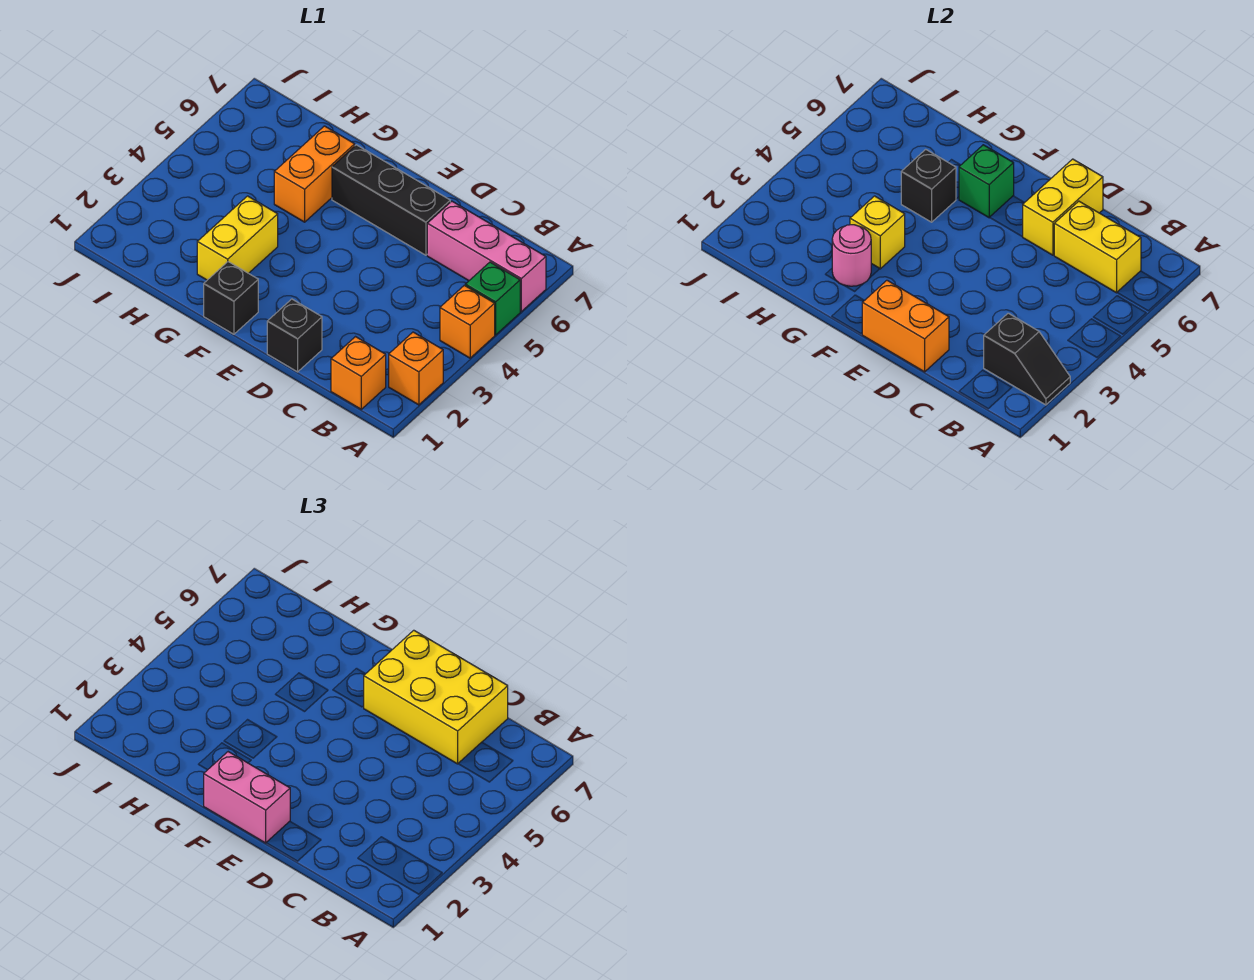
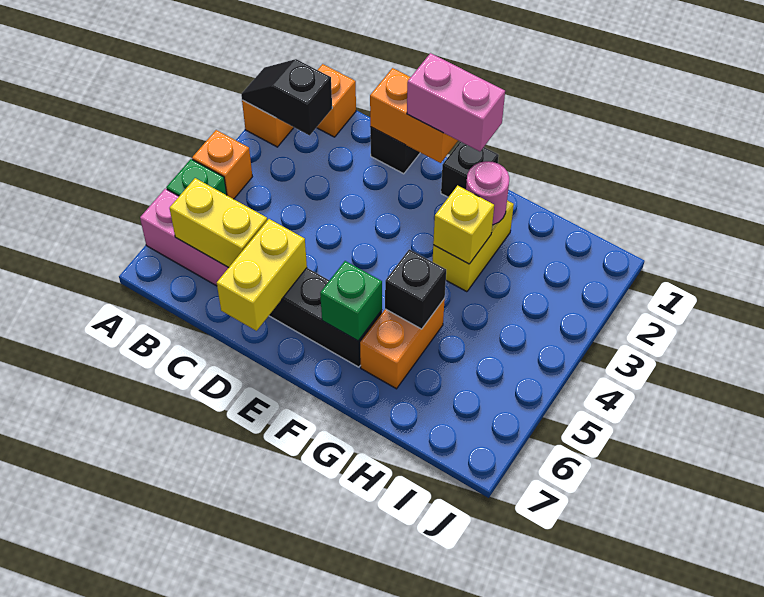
yellow 2x3 brick [364,630,508,764] -> none

